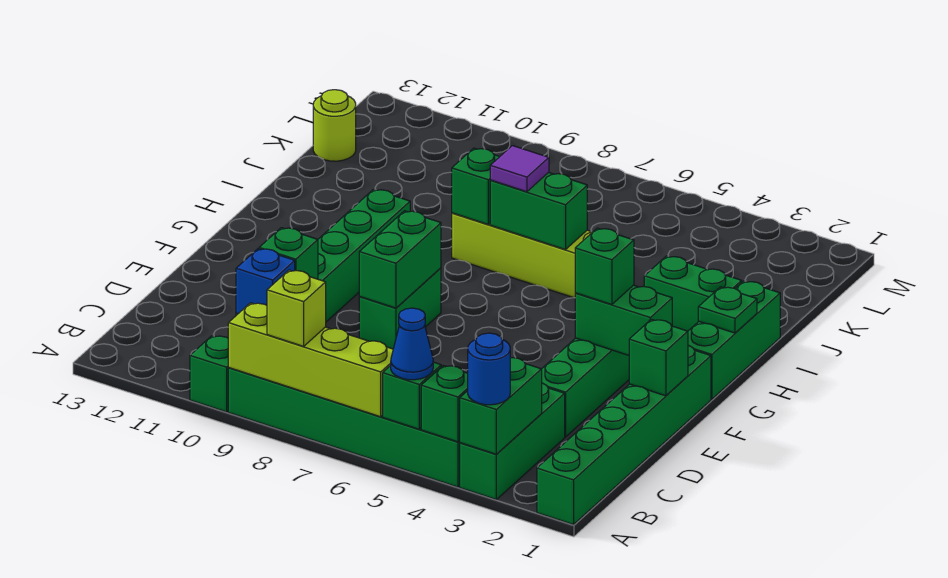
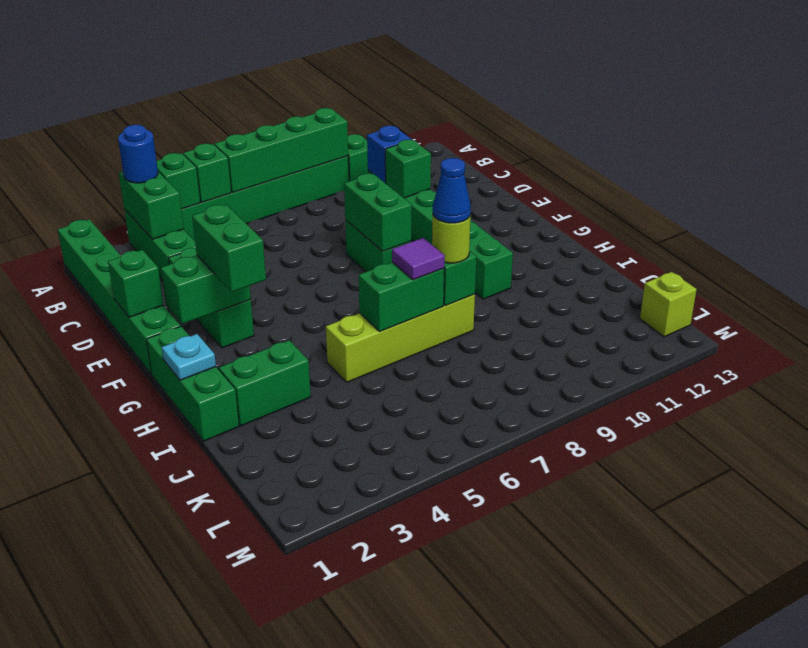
blue 1x1 cone [391,308,433,380] -> blue 1x1 cone moved to [433,158,471,223]
lime 1x4 brick [228,303,393,417] -> green 1x4 brick [214,108,348,192]
lime 1x1 brick [267,270,326,346] -> lime 1x1 brick moved to [640,272,697,337]
green 1x1 brick [575,228,634,305] -> green 1x2 brick [192,205,266,292]
green 1x1 plate [698,287,757,333] -> cyan 1x1 plate [162,334,216,380]
lime 1x1 round brick [313,90,356,161] -> lime 1x1 round brick moved to [432,215,471,263]

